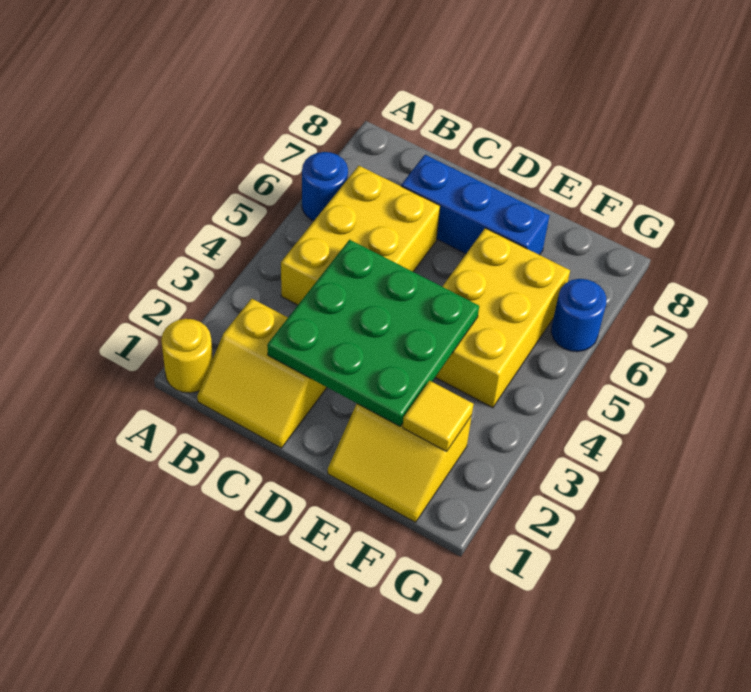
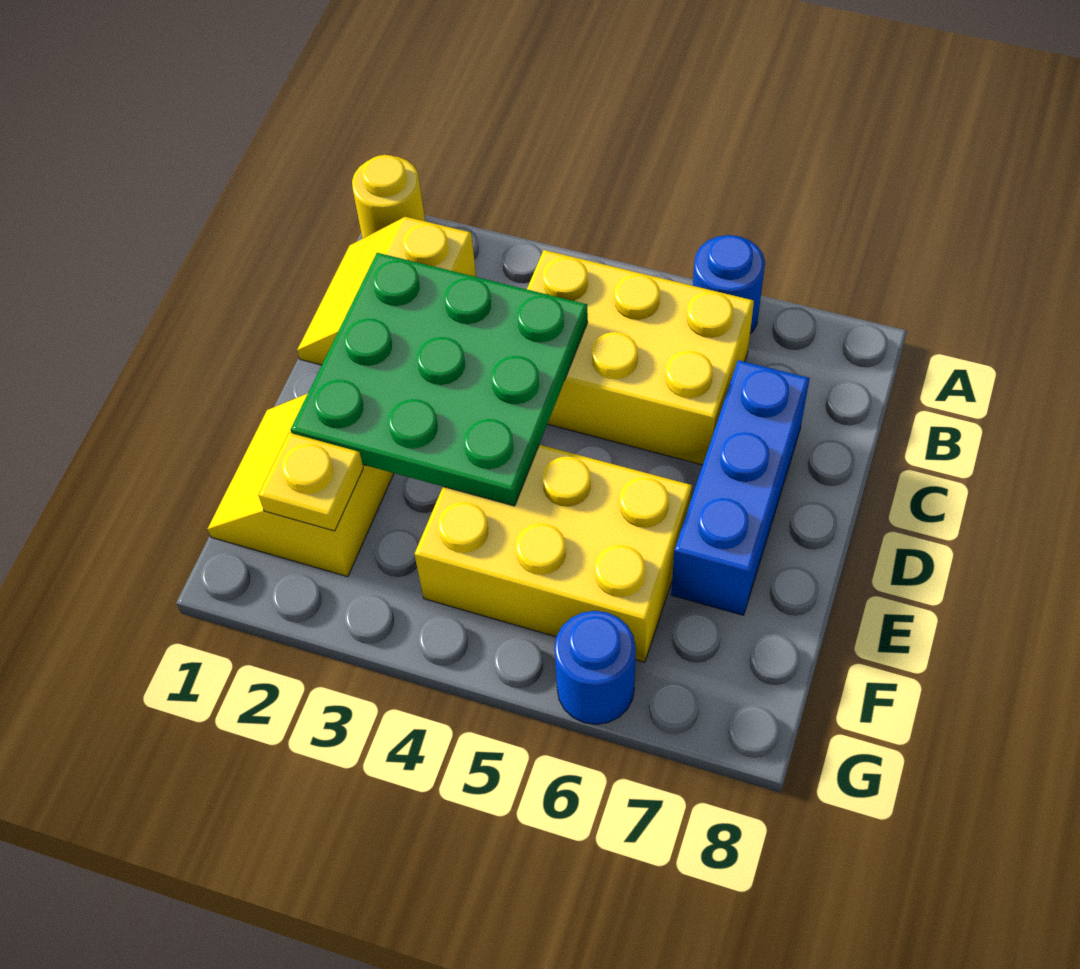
yellow 1x1 tile [403,381,473,451] -> yellow 1x1 plate [258,433,363,531]

